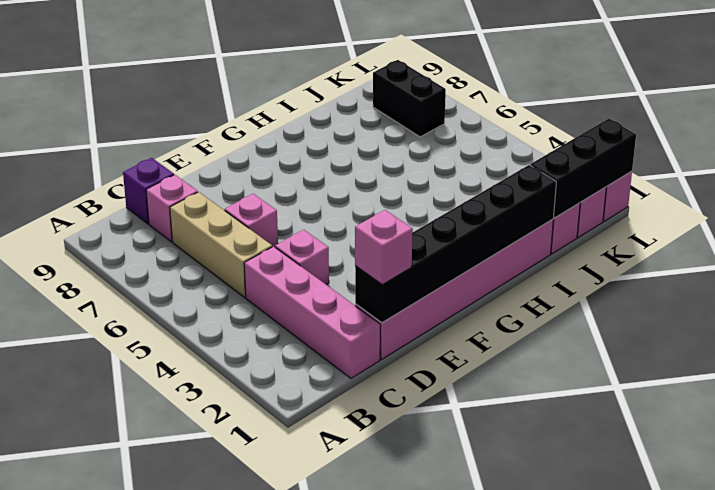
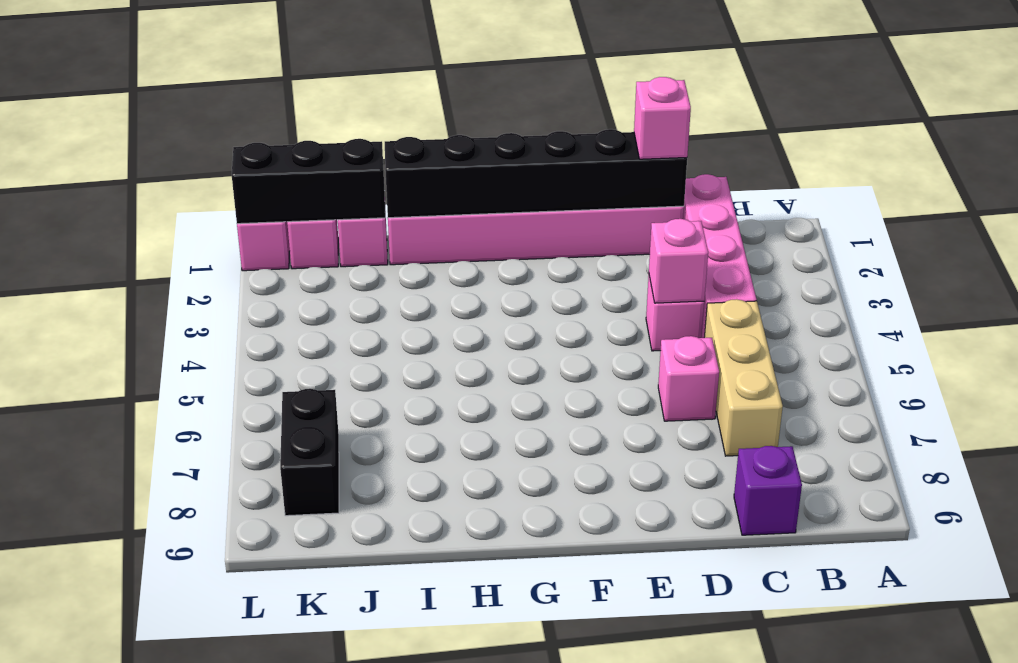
pink 1x1 brick [146,175,198,242] -> pink 1x1 brick moved to [649,219,708,303]

